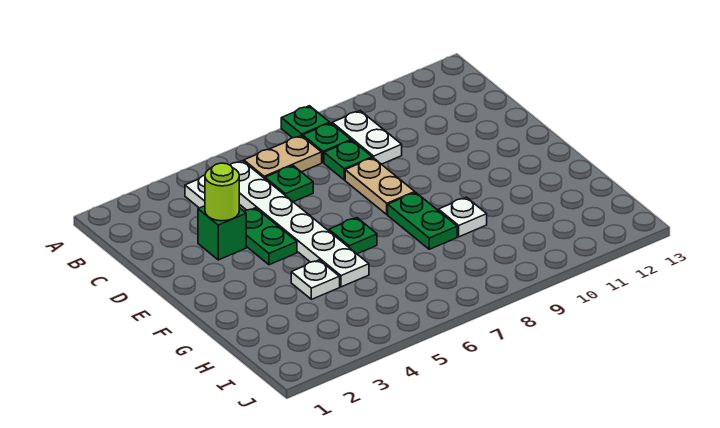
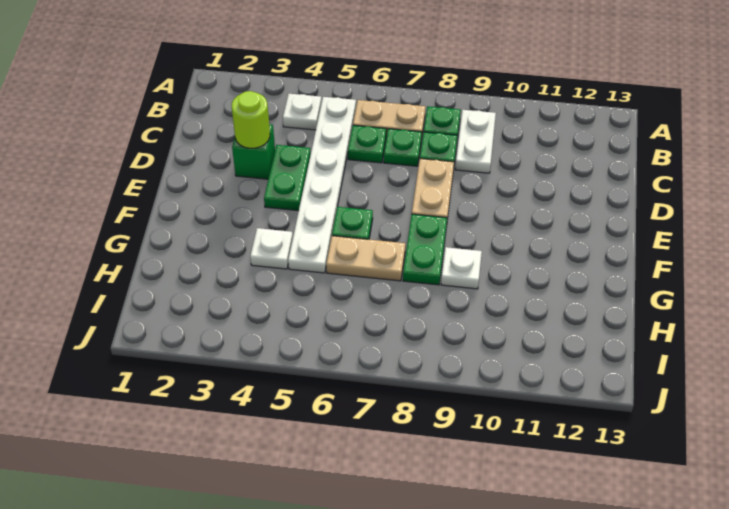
green 1x1 plate [281,106,330,138] -> green 1x1 plate moved to [384,129,422,166]
none -> tan 1x2 plate [326,236,405,281]

